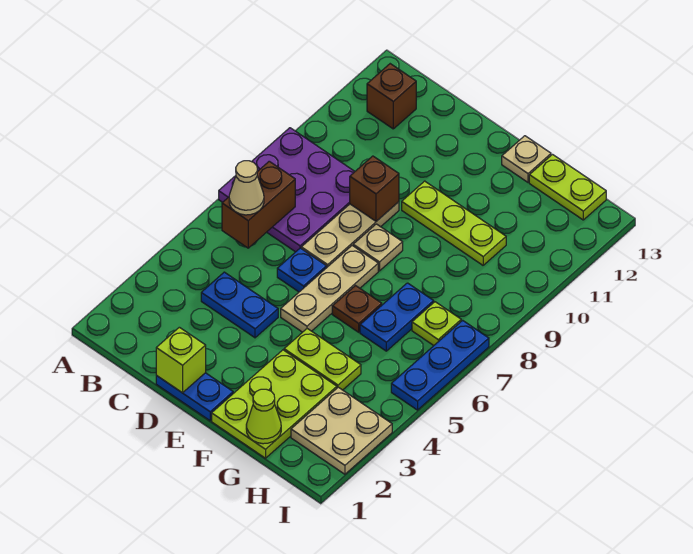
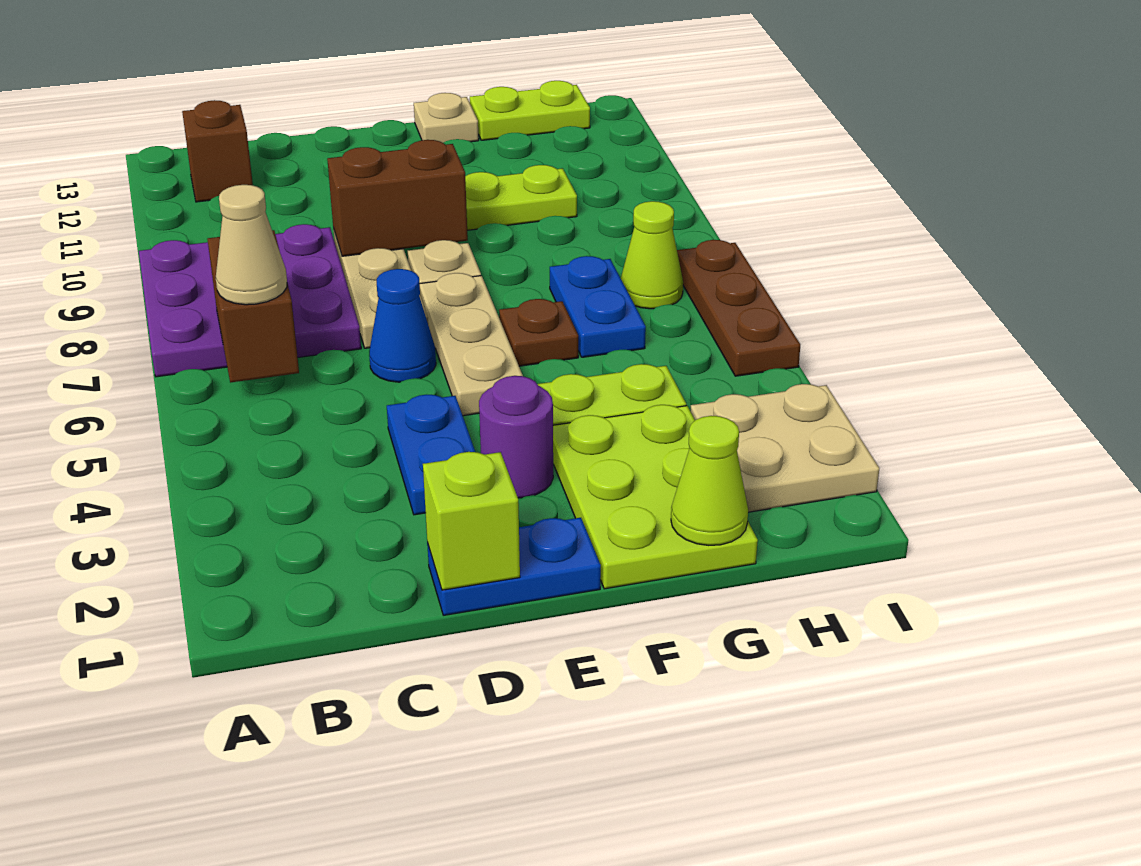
blue 1x2 plate [201,272,278,338] -> blue 1x2 plate turned to [387,395,475,515]
blue 1x1 plate [277,248,327,292] -> blue 1x1 cone [369,269,436,382]
brown 1x1 brick [350,156,399,221] -> brown 1x2 brick [327,140,468,256]
none -> purple 1x1 round brick [479,376,553,498]
lime 1x1 plate [412,302,461,346] -> lime 1x1 cone [621,201,683,309]
blue 1x3 plate [391,320,489,410] -> brown 1x3 plate [677,240,800,376]

